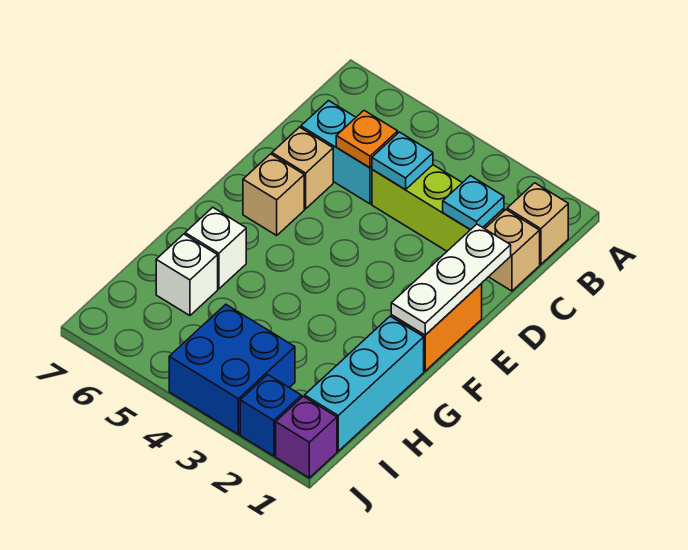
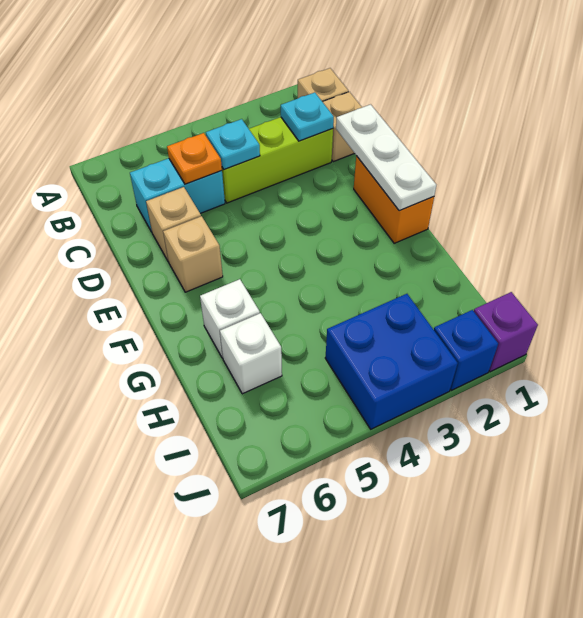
cyan 1x3 brick [305,316,424,451] -> none

